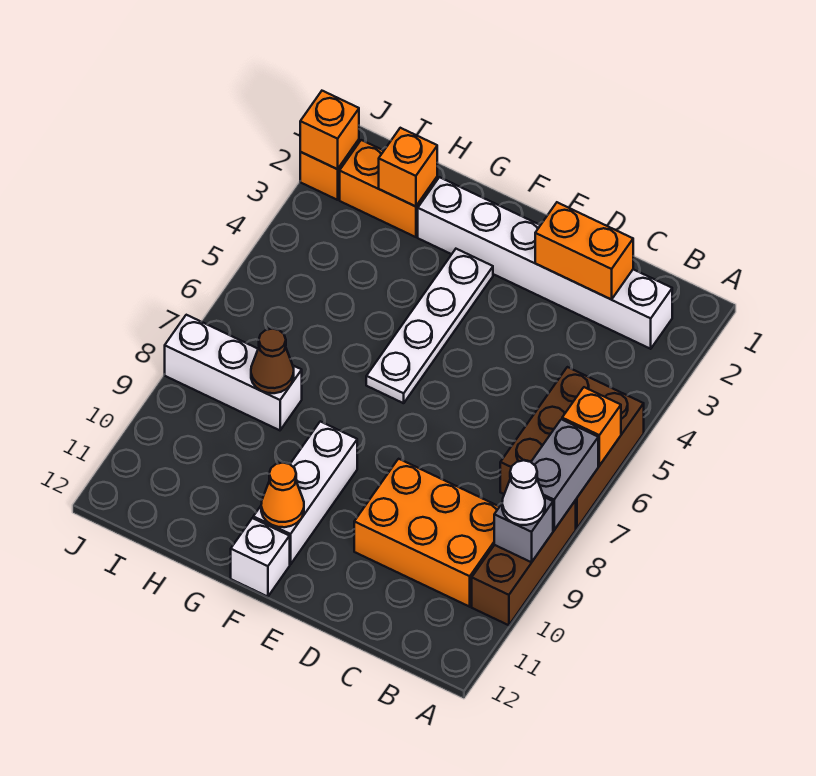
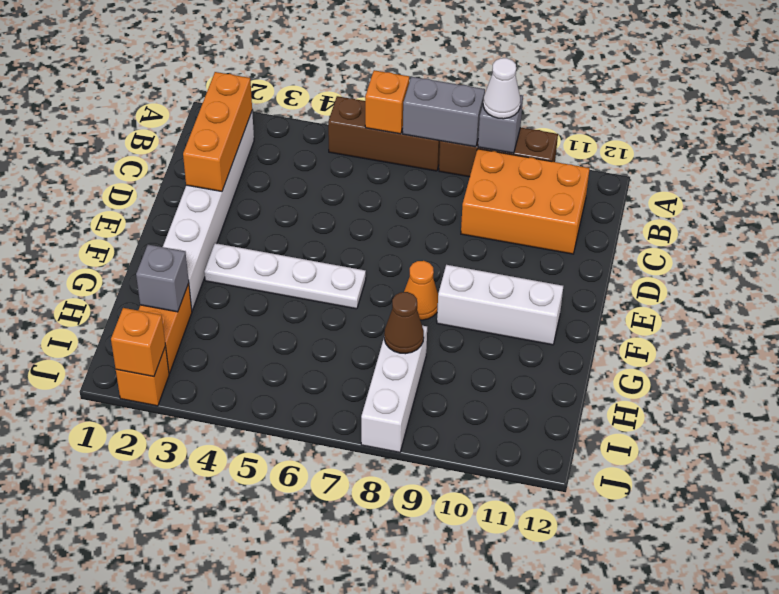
brown 2x3 brick [500,367,644,529] -> brown 1x3 brick [328,96,440,171]
orange 2x3 brick [354,459,499,607] -> orange 2x3 brick turned to [461,149,590,254]
orange 1x2 brick [535,202,633,299] -> orange 1x3 brick [183,72,252,191]
orange 1x1 cone [261,463,304,527] -> orange 1x1 cone moved to [404,261,438,320]
white 1x1 brick [231,518,290,597] -> none
orange 1x1 brick [379,128,437,206] -> grey 1x1 brick [136,245,189,312]

